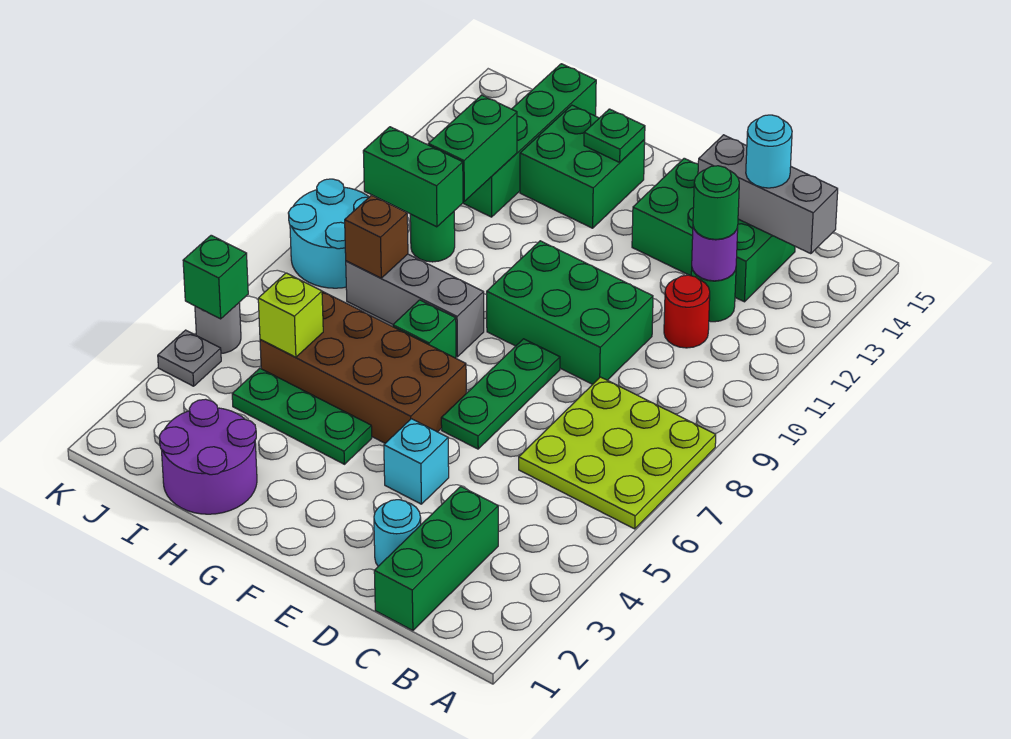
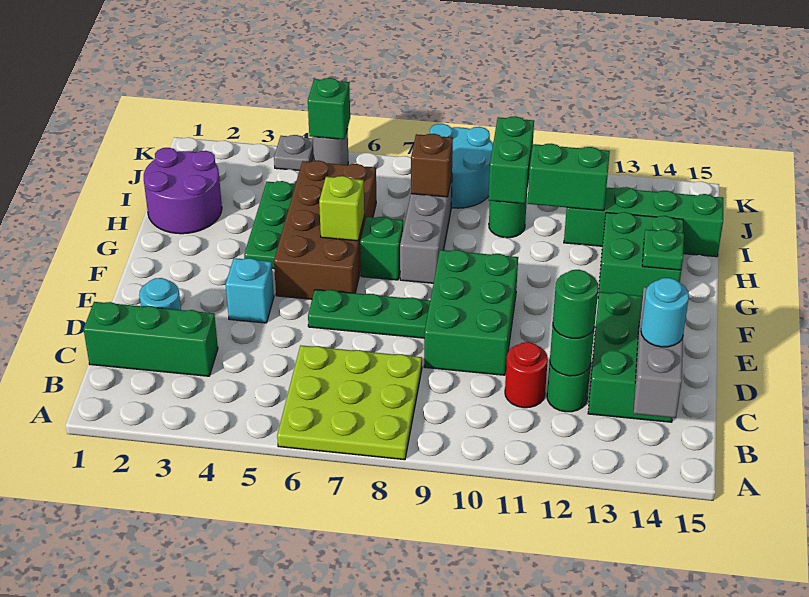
purple 1x1 round brick [692,227,738,281] -> green 1x1 round brick [550,325,594,376]
lime 1x1 brick [258,273,323,357] -> lime 1x1 brick moved to [319,176,364,241]

